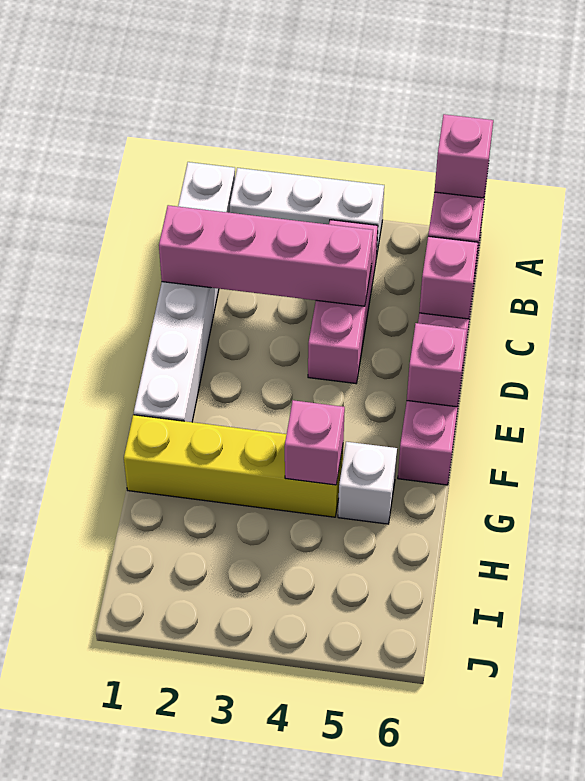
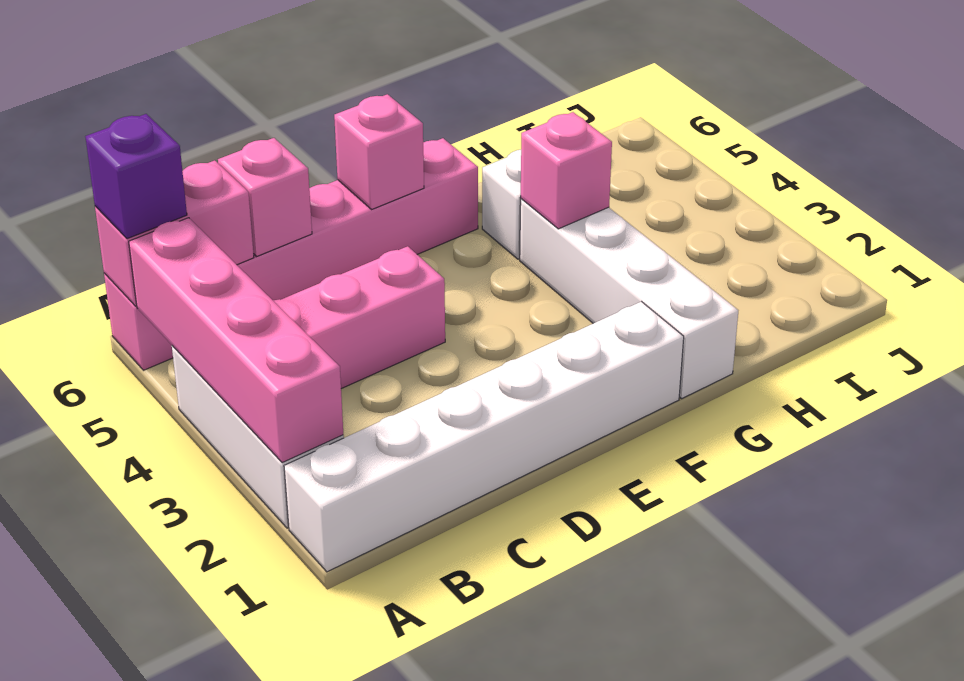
pink 1x1 brick [435,114,493,198] -> purple 1x1 brick [85,114,187,239]
pink 1x4 brick [159,205,373,306] -> pink 1x4 brick moved to [129,218,343,463]
yellow 1x4 brick [124,415,343,517] -> white 1x4 brick [520,199,738,398]

